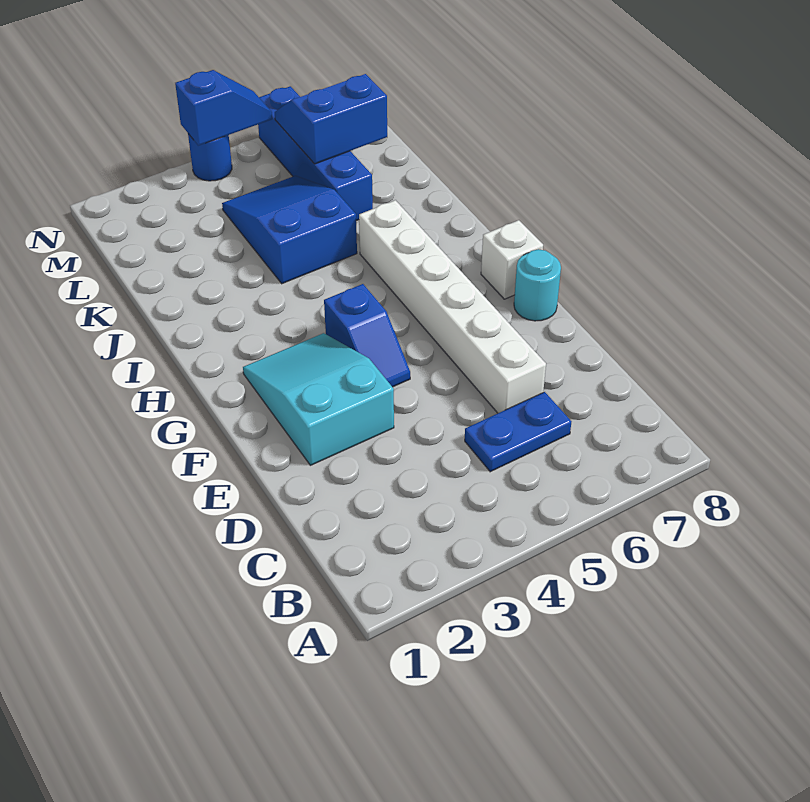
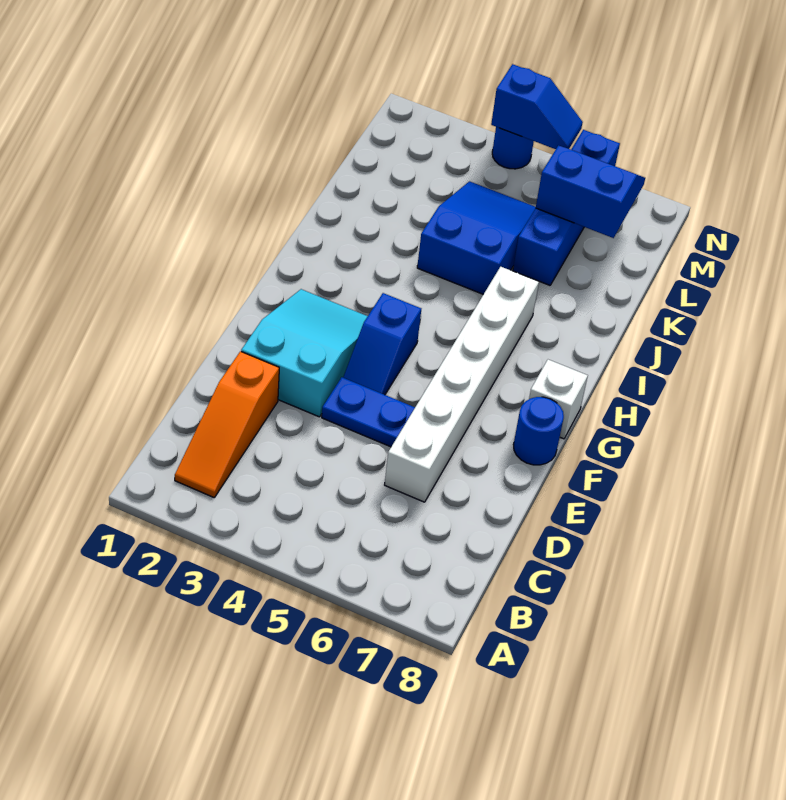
none -> orange 1x3 slope [175,351,279,497]
blue 1x2 plate [465,392,571,472] -> blue 1x2 plate moved to [322,377,415,447]
cyan 1x1 round brick [514,249,561,321] -> blue 1x1 round brick [513,397,564,465]

